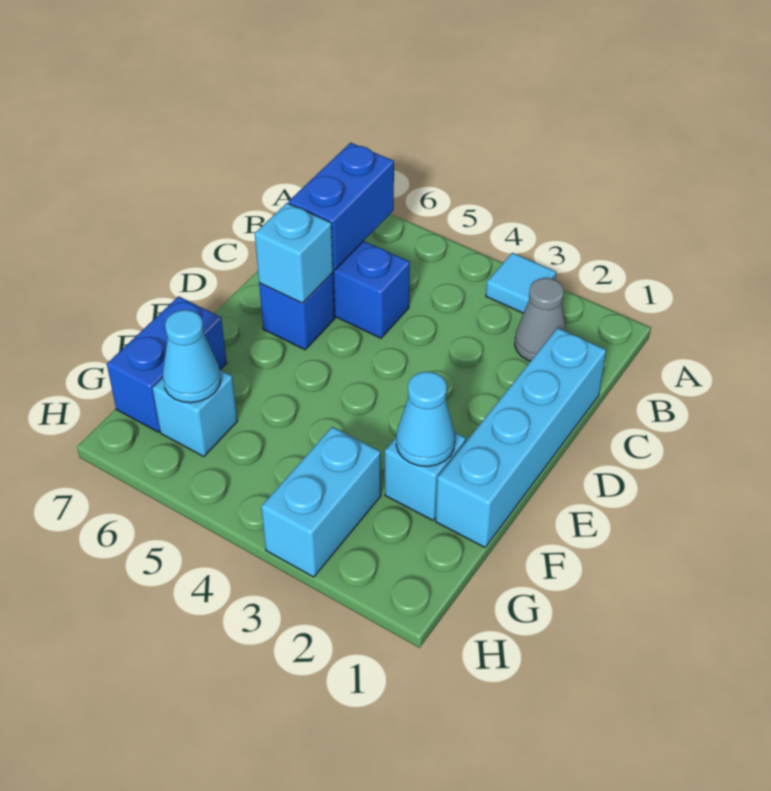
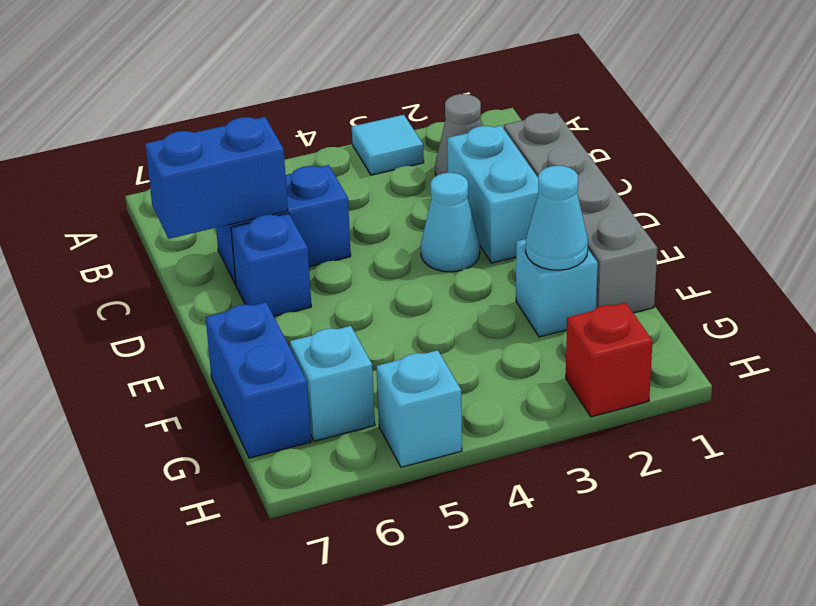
blue 1x2 brick [289,143,394,270] -> blue 1x2 brick turned to [145,117,288,239]
cyan 1x4 brick [436,328,606,547] -> grey 1x4 brick [504,113,657,313]
cyan 1x1 brick [255,203,333,303] -> cyan 1x1 brick moved to [377,350,462,467]
cyan 1x2 brick [261,427,381,577] -> cyan 1x2 brick moved to [447,126,539,263]
cyan 1x1 cone [163,310,221,403] -> cyan 1x1 cone moved to [421,173,480,272]
none -> red 1x1 brick [566,303,652,417]

